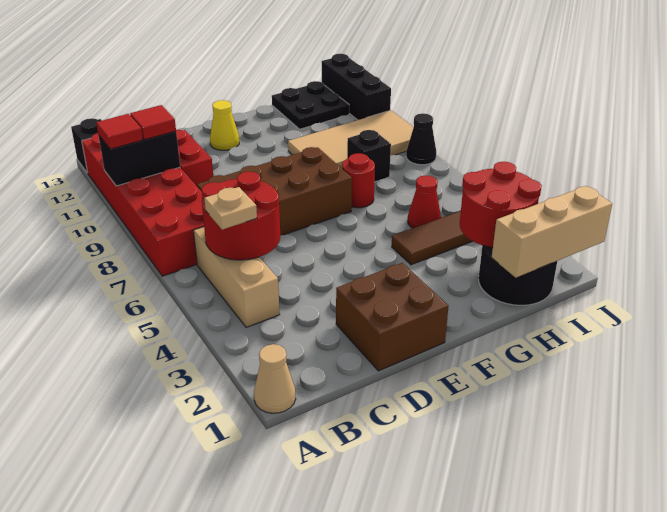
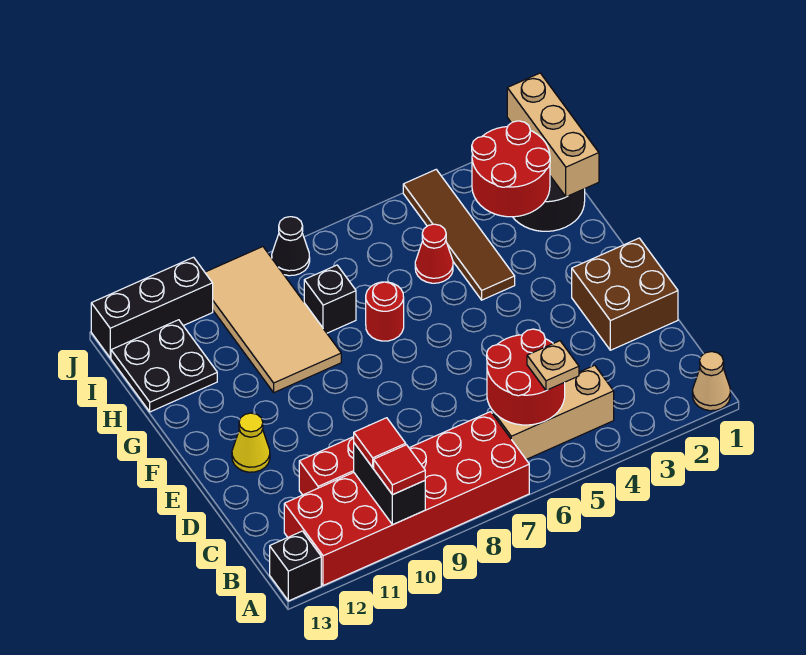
brown 2x4 brick [197,147,352,235] -> none

